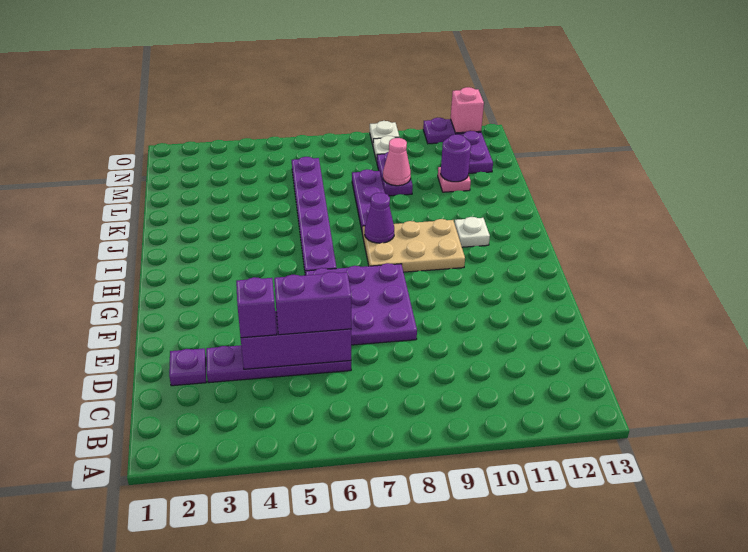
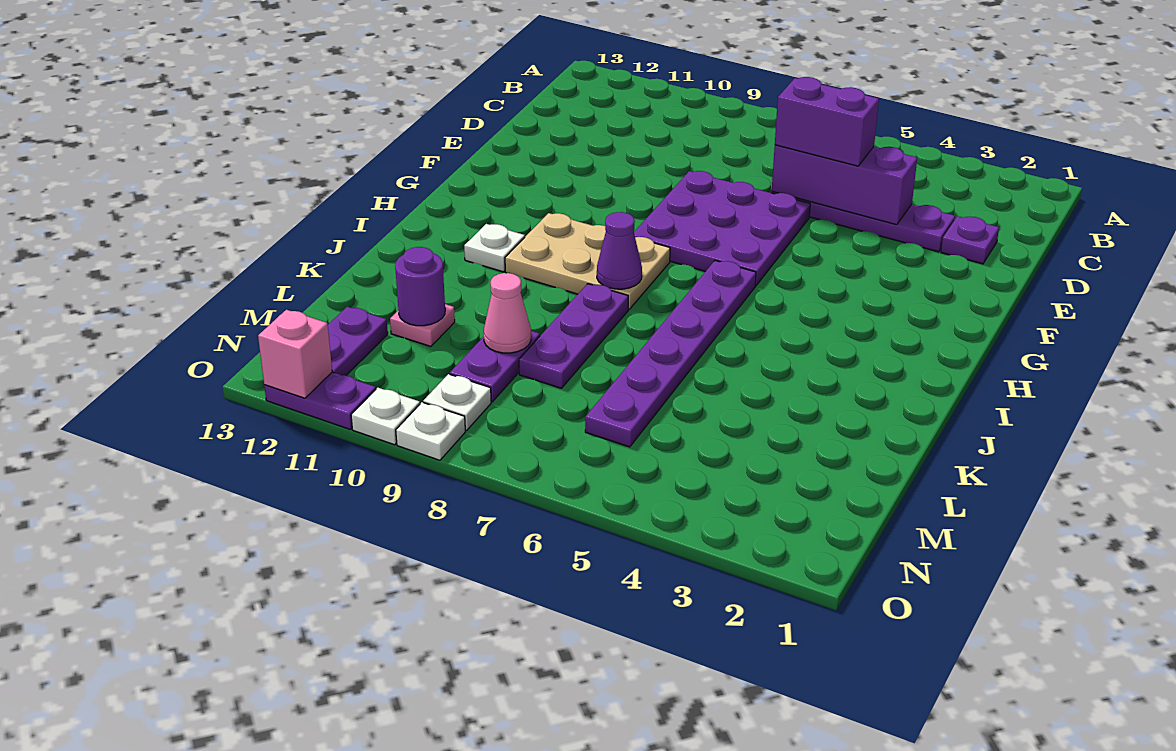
purple 1x1 brick [236,277,277,338] -> none
none -> white 1x1 plate [351,388,420,445]

